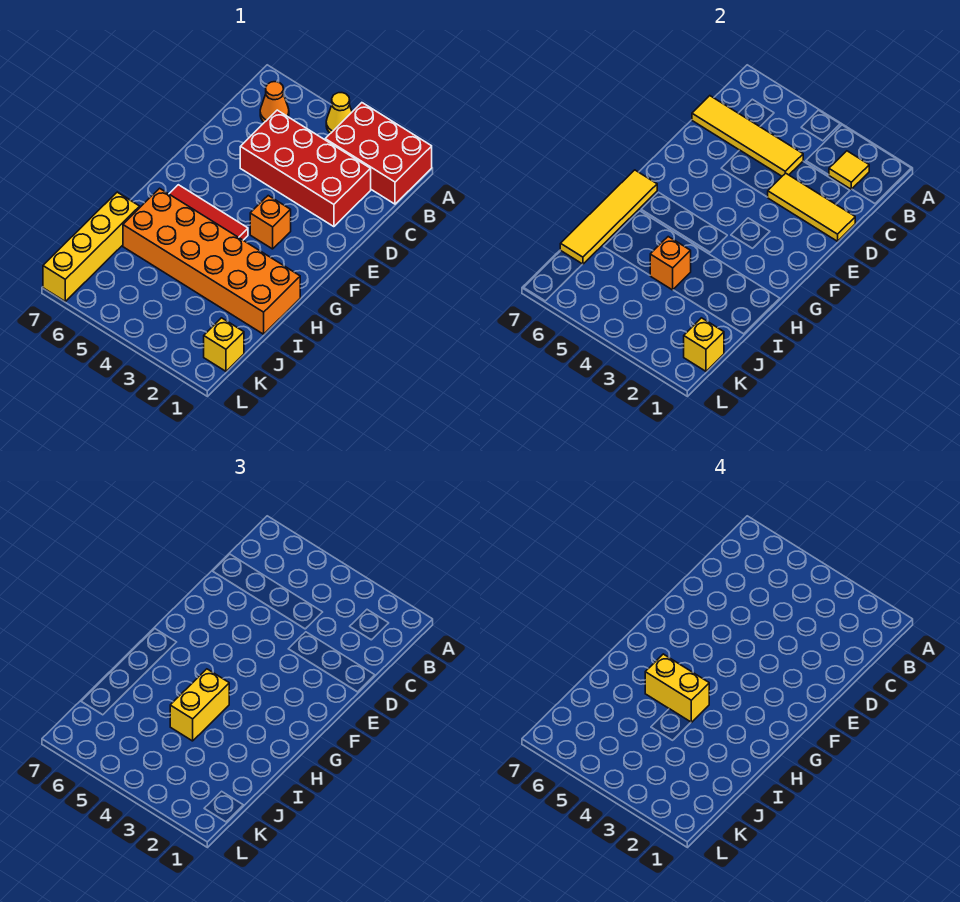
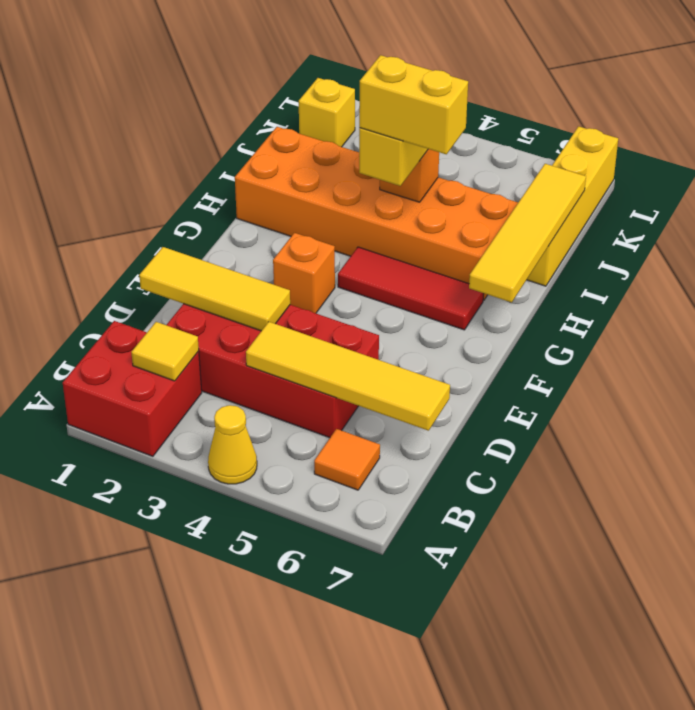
red 2x3 brick [325,103,432,204] -> red 2x2 brick [63,321,202,456]
orange 1x1 cone [260,82,289,122] -> orange 1x1 tile [314,429,380,490]
yellow 1x1 brick [684,318,724,371] -> none

